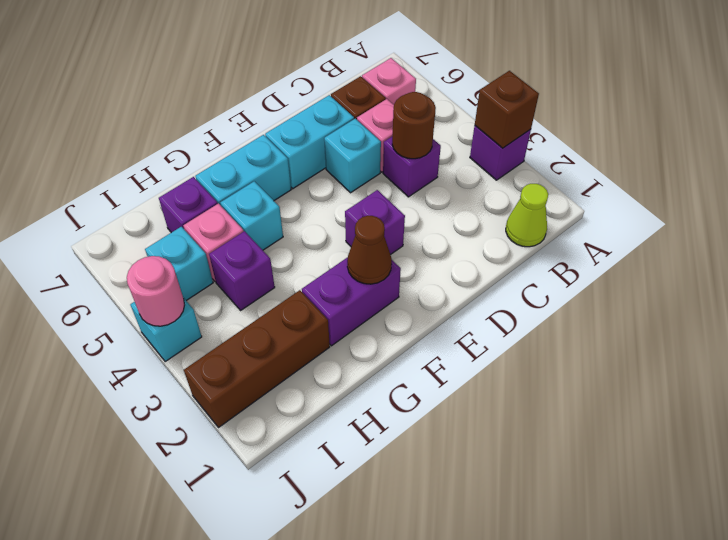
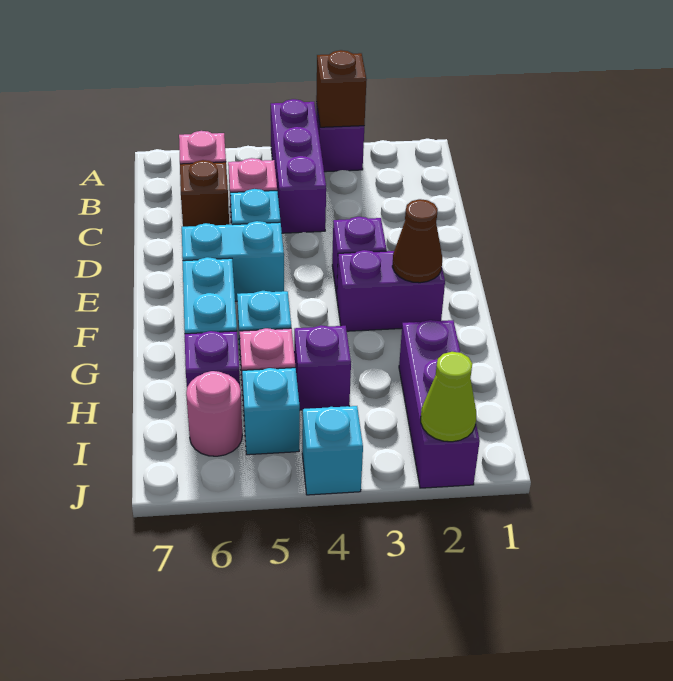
lime 1x1 cone [506,184,548,247] -> lime 1x1 cone moved to [421,352,476,442]
purple 1x1 brick [383,137,441,197] -> purple 1x3 brick [271,99,326,233]
brown 1x1 round brick [392,92,436,159] -> none
cyan 1x2 brick [265,95,354,189] -> cyan 1x2 brick turned to [182,221,284,301]
purple 1x2 brick [302,257,401,346] -> purple 1x2 brick turned to [337,250,445,331]
brown 1x3 brick [184,290,330,428] -> purple 1x3 brick [399,320,480,488]
pink 1x1 round brick [127,256,184,326] -> pink 1x1 round brick moved to [186,371,242,456]

